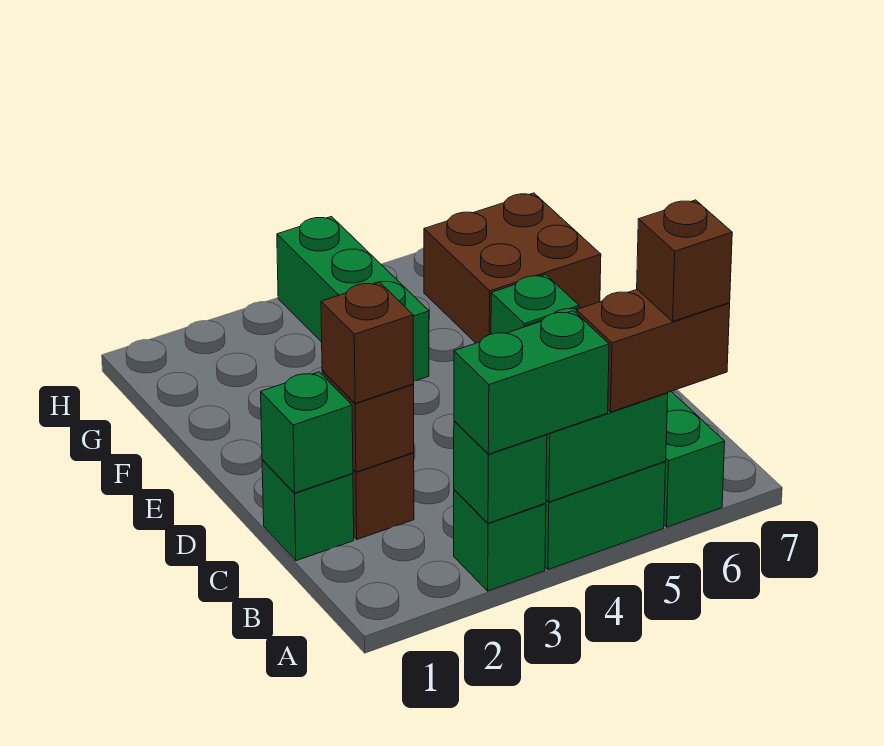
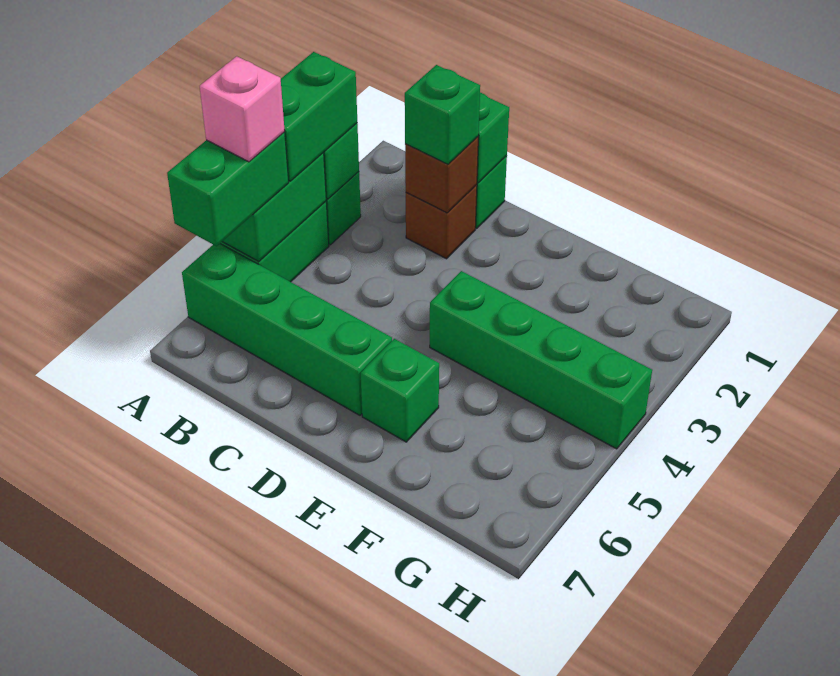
brown 1x2 brick [576,290,730,412] -> green 1x2 brick [167,132,289,246]
none -> pink 1x1 brick [200,56,285,162]
brown 1x1 brick [637,200,732,321] -> none
brown 1x1 brick [321,282,414,403] -> green 1x1 brick [405,65,480,164]
green 1x3 brick [277,217,429,381] -> green 1x4 brick [430,271,652,449]
brown 2x2 brick [424,193,601,343] -> none

